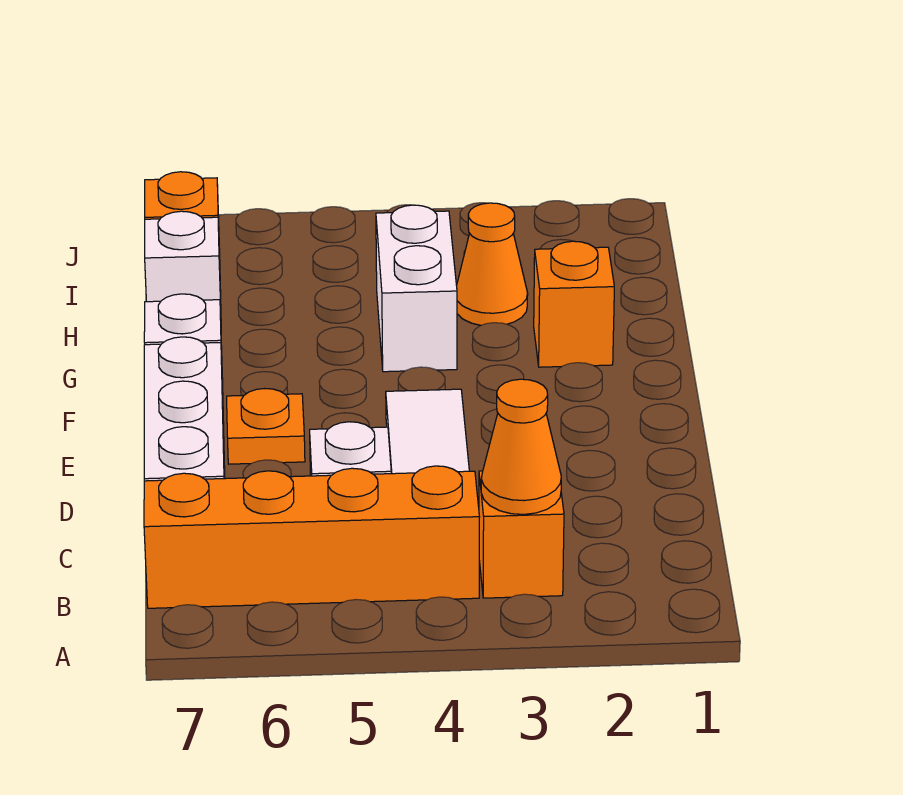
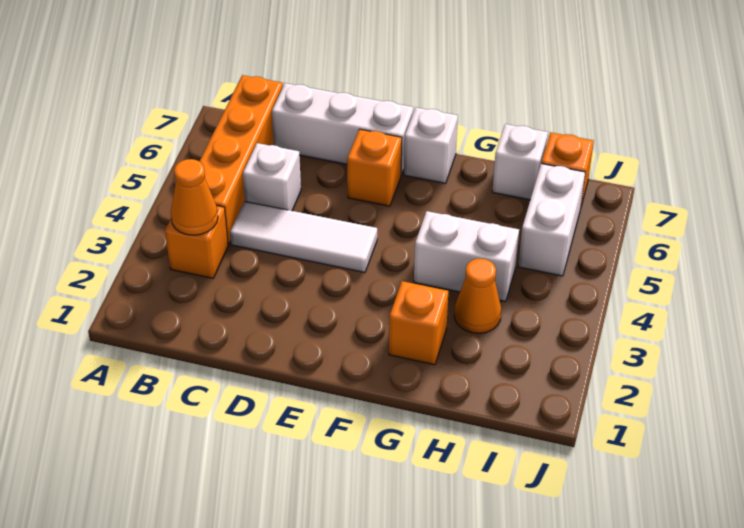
orange 1x1 plate [227,389,305,464] -> orange 1x1 brick [347,129,402,206]
none -> white 1x2 brick [518,164,585,276]

